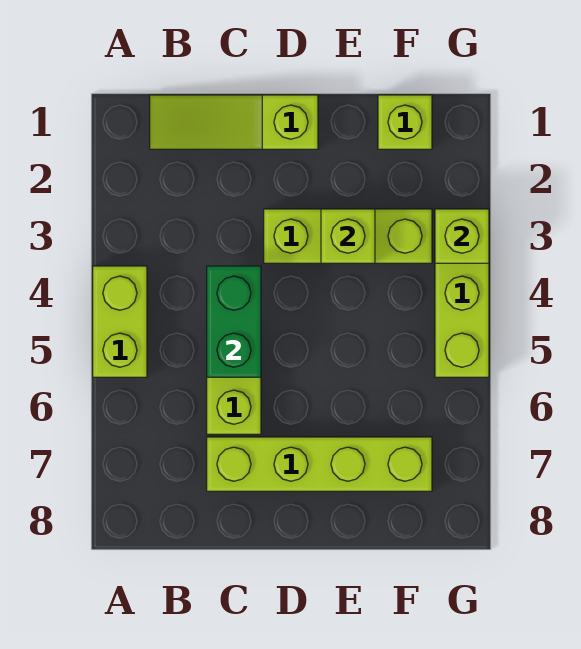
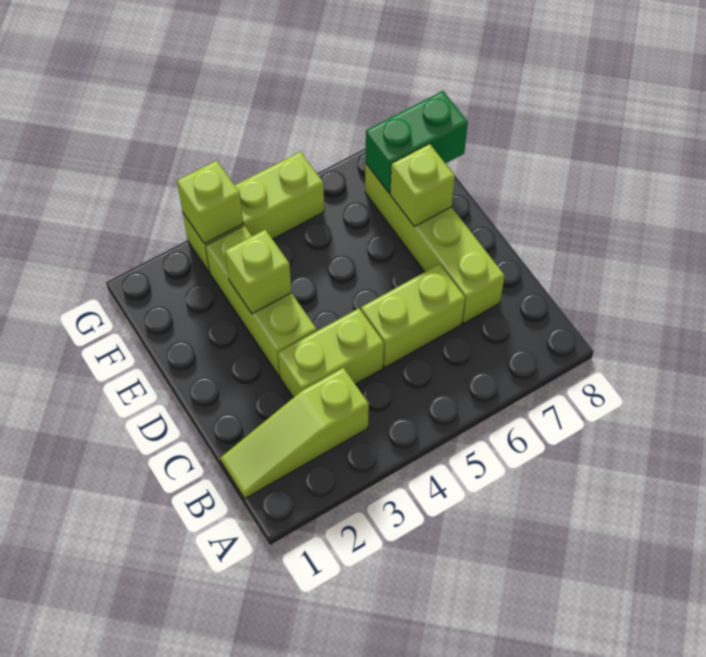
lime 1x2 brick [93,266,147,377] -> lime 1x2 brick moved to [278,308,384,398]
lime 1x3 slope [150,95,318,149] -> lime 1x3 slope turned to [221,368,369,499]
green 1x2 brick [207,266,261,377] -> green 1x2 brick moved to [366,91,468,193]
lime 1x1 brick [378,95,432,149] -> lime 1x1 brick moved to [390,144,455,227]

